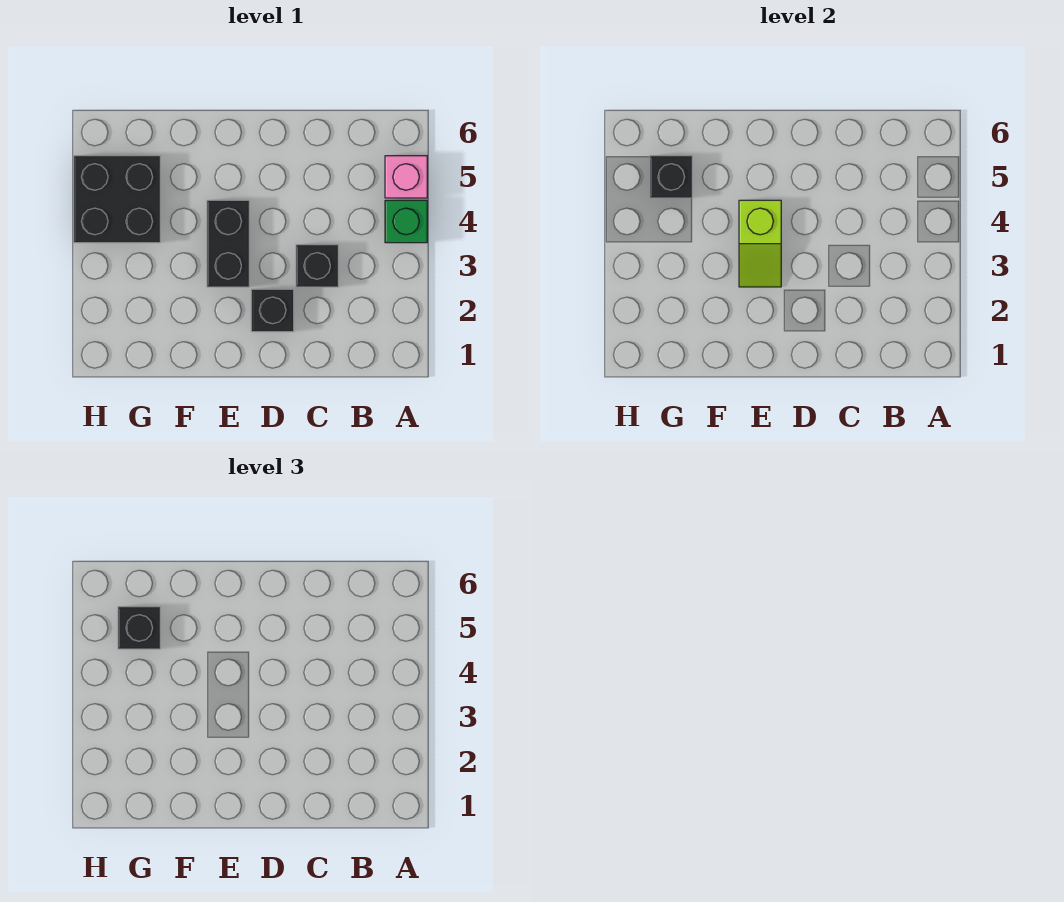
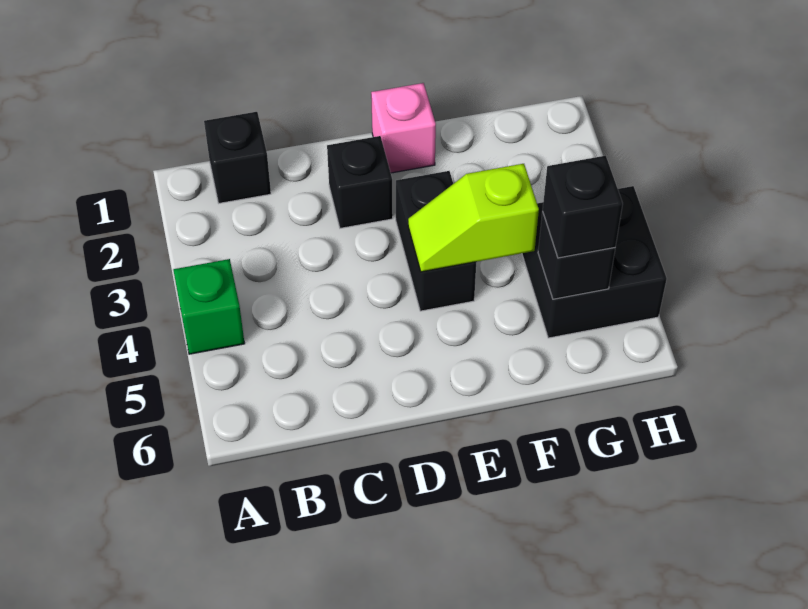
pink 1x1 brick [385,156,427,198] -> pink 1x1 brick moved to [371,83,436,173]
black 1x1 brick [296,245,338,287] -> black 1x1 brick moved to [204,112,271,203]
lime 1x2 slope [739,200,781,287] -> lime 1x2 slope turned to [408,164,539,272]

